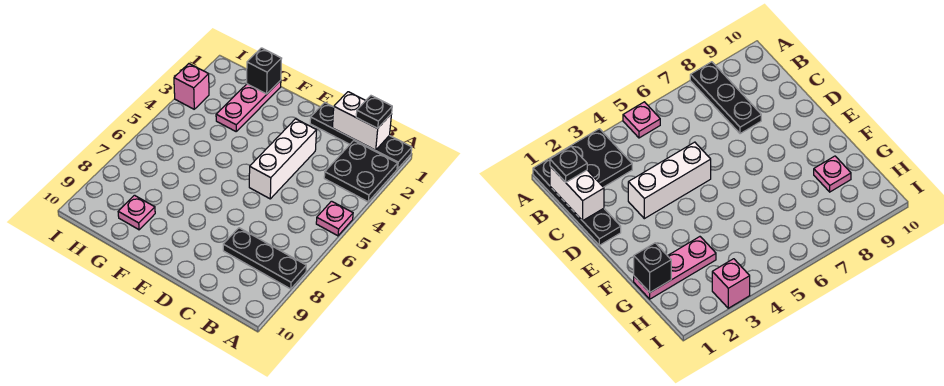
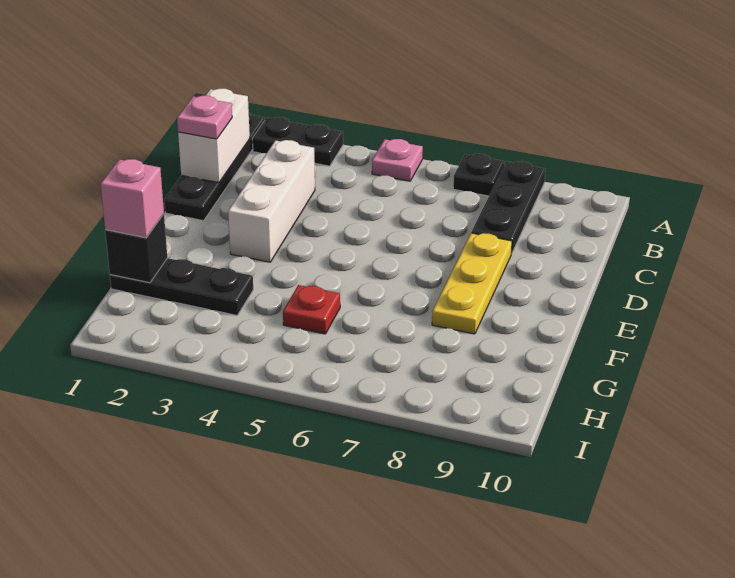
black 2x2 plate [324,141,398,202] -> black 1x2 plate [252,117,343,166]
black 1x1 plate [356,96,392,128] -> black 1x1 plate moved to [453,154,504,196]
white 1x3 brick [249,119,317,199] -> white 1x3 brick turned to [228,140,315,262]
none -> yellow 1x3 plate [432,233,512,334]
pink 1x3 plate [216,80,281,131] -> black 1x3 plate [110,258,253,315]
none -> red 1x1 plate [283,285,340,334]
pink 1x1 plate [118,195,155,230] -> pink 1x1 plate moved to [177,96,232,139]
pink 1x1 brick [174,64,209,109] -> pink 1x1 brick moved to [101,159,164,238]

